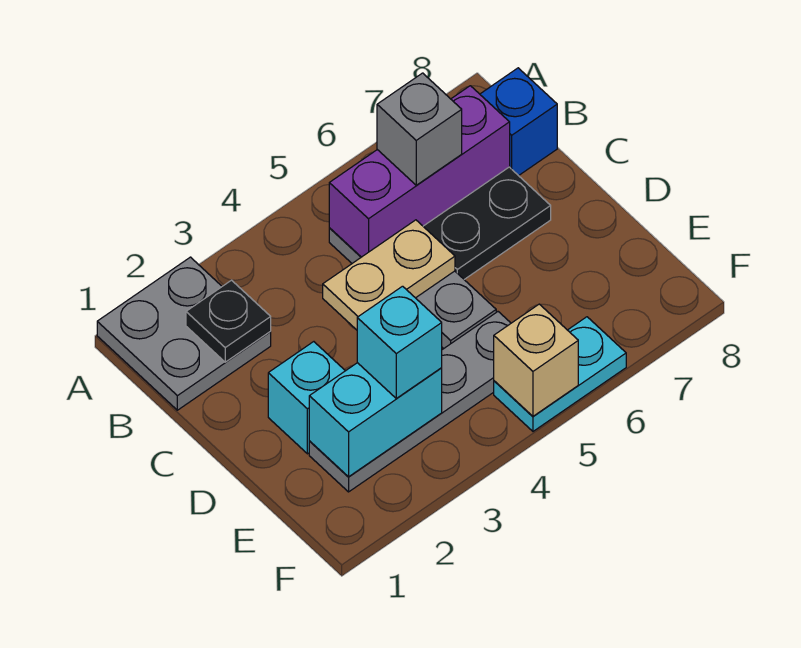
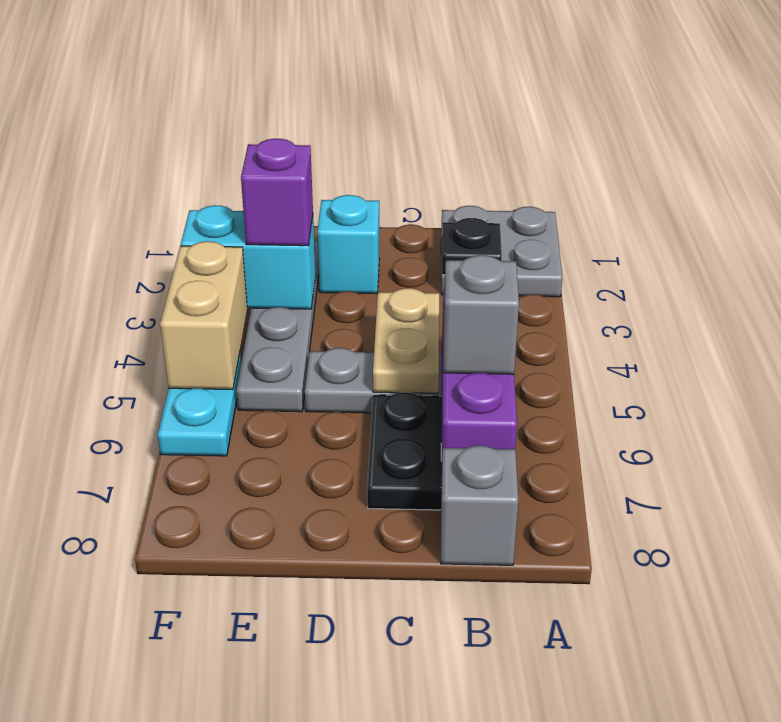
blue 1x1 brick [480,68,557,176] -> grey 1x1 brick [441,446,518,565]
cyan 1x2 brick [309,363,442,477] -> cyan 1x2 brick turned to [181,205,316,309]
cyan 1x1 brick [357,286,442,398] -> purple 1x1 brick [241,139,313,246]
tan 1x1 brick [494,304,578,416] -> tan 1x2 brick [160,241,247,390]

